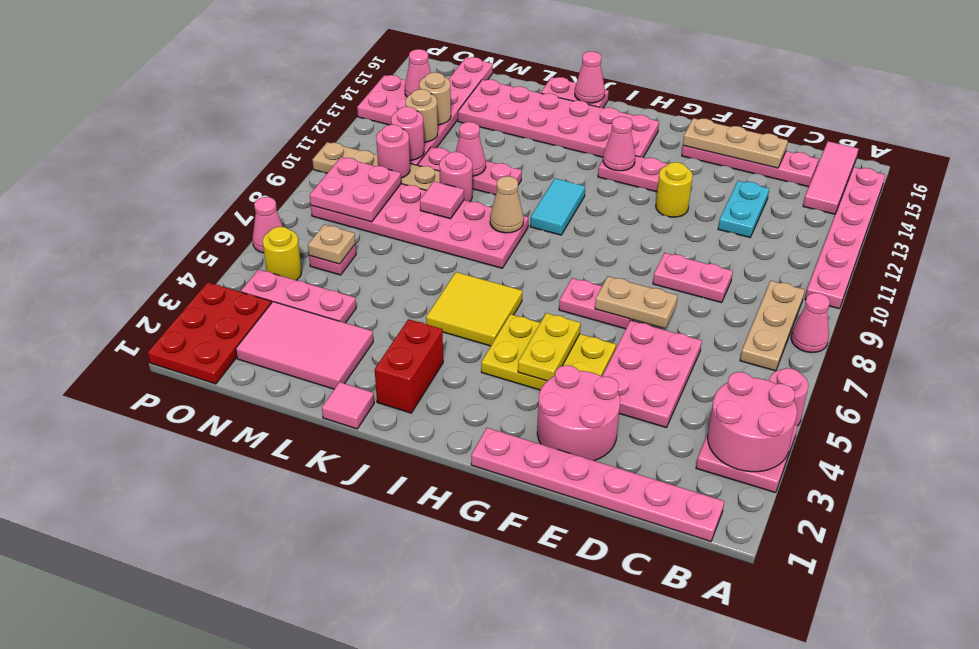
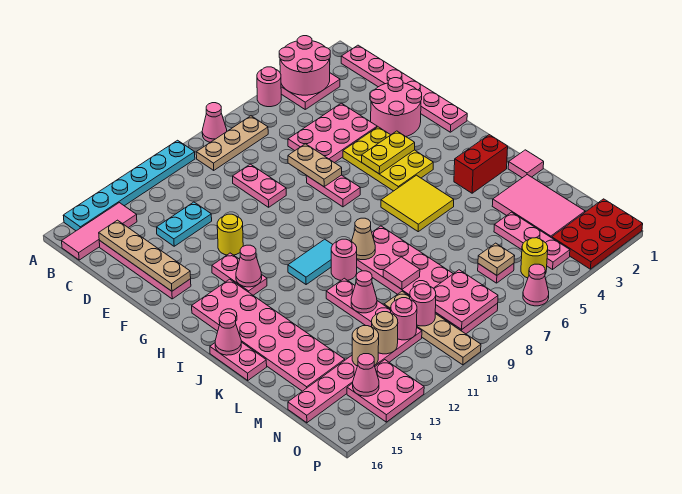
pink 1x6 plate [805,167,885,309] -> cyan 1x6 plate [63,140,195,231]
tan 1x3 plate [683,118,788,168] -> tan 1x4 plate [99,220,191,291]
pink 1x1 round brick [439,152,472,202] -> pink 1x1 round brick moved to [331,239,357,280]

